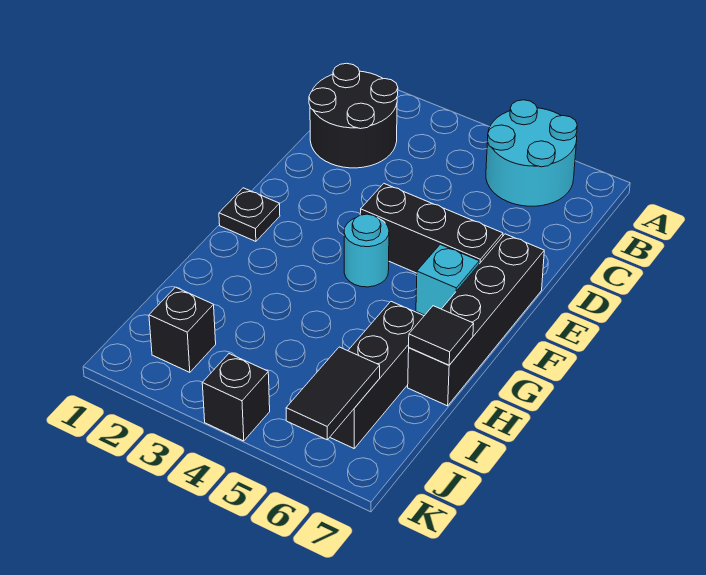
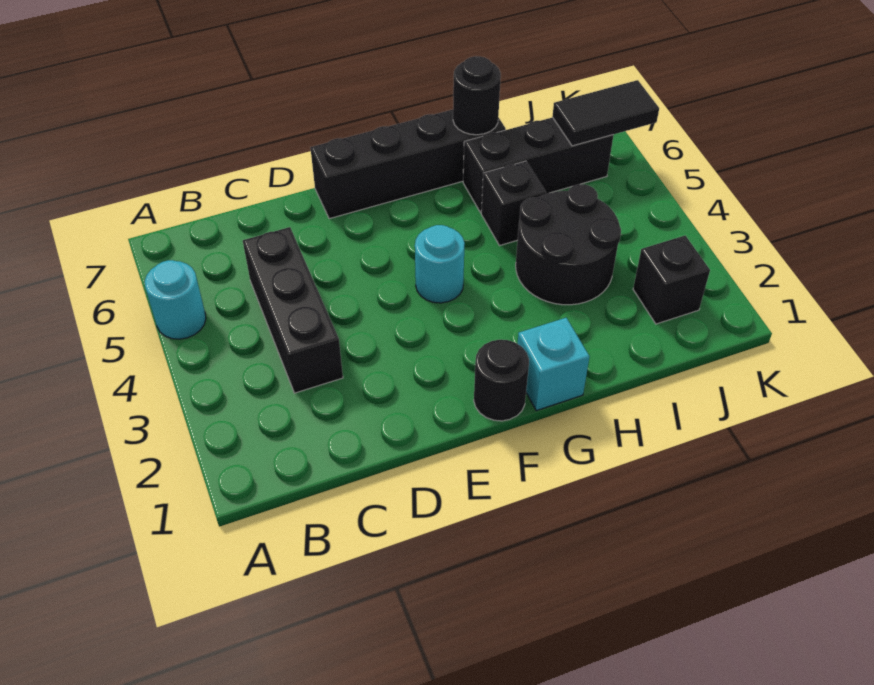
cyan 2x2 round brick [486,100,577,206] -> cyan 1x1 round brick [145,260,206,339]
black 2x2 round brick [309,63,398,168] -> black 2x2 round brick moved to [516,184,621,305]
black 1x3 brick [360,184,503,273] -> black 1x3 brick moved to [243,227,343,393]
black 1x1 plate [219,188,280,241] -> black 1x1 round brick [474,340,529,421]
cyan 1x1 brick [416,244,479,315] -> cyan 1x1 brick moved to [518,318,590,411]
black 1x1 tile [409,306,474,365] -> black 1x1 round brick [453,56,501,135]
black 1x1 brick [202,354,270,441] -> black 1x1 brick moved to [481,161,546,246]

